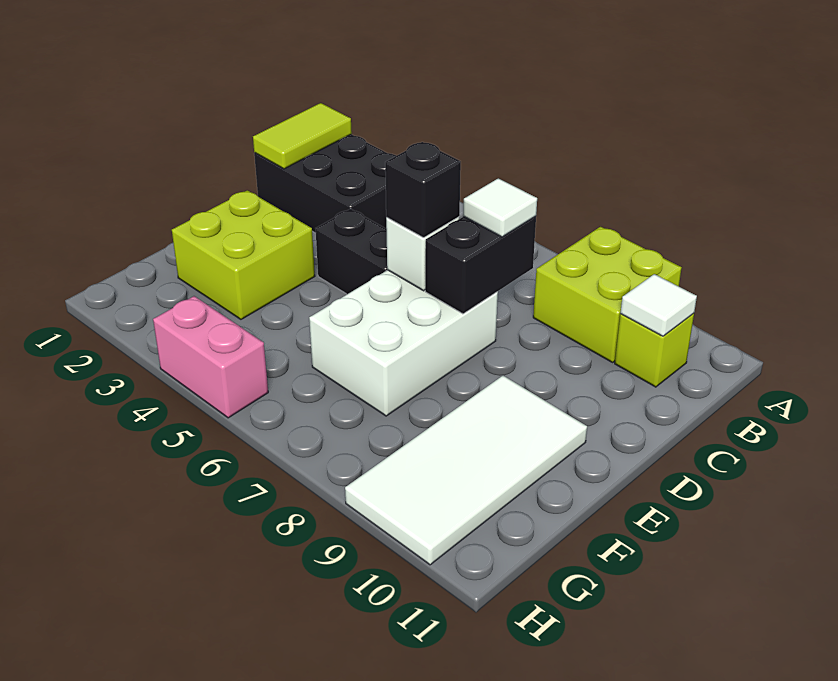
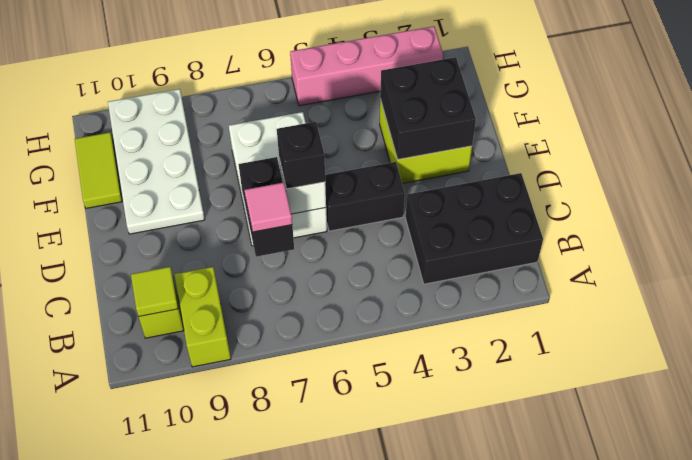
lime 2x2 brick [533,227,682,362] -> lime 1x2 brick [175,267,231,367]
lime 1x2 tile [253,103,352,169] -> lime 1x2 tile moved to [75,132,122,208]
white 1x1 tile [621,274,697,336] -> lime 1x1 tile [131,267,178,316]
white 1x1 tile [463,178,537,237] -> pink 1x1 tile [245,182,292,232]
none -> black 2x2 brick [380,57,476,159]
white 2x4 tile [345,375,587,565] -> white 2x4 plate [108,89,205,234]
pink 1x2 brick [153,296,268,418] -> pink 1x4 brick [290,26,443,106]

